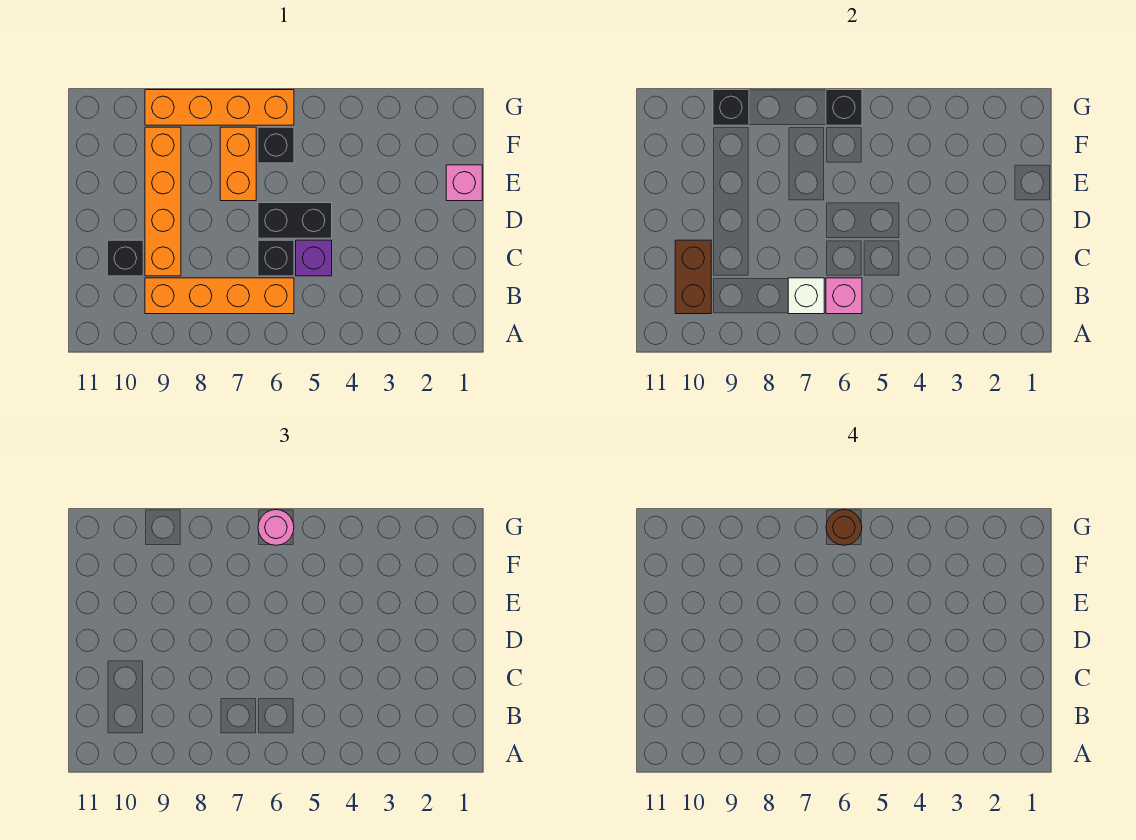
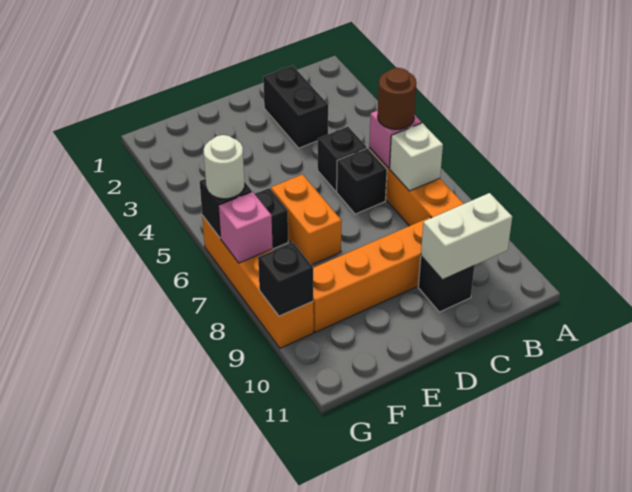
brown 1x2 brick [675,240,711,314] -> white 1x2 brick [421,193,512,280]
purple 1x1 brick [296,240,332,276] -> black 1x1 brick [318,127,367,191]
black 1x2 brick [258,203,332,238] -> black 1x2 brick moved to [263,65,328,148]
pink 1x1 brick [446,165,482,201] -> pink 1x1 brick moved to [218,192,273,263]
orange 1x2 brick [220,127,256,201] -> orange 1x2 brick turned to [271,174,342,265]
pink 1x1 round brick [258,510,294,545] -> white 1x1 round brick [204,135,245,199]
brown 1x1 round brick [826,510,862,545] -> brown 1x1 round brick moved to [378,68,416,129]

